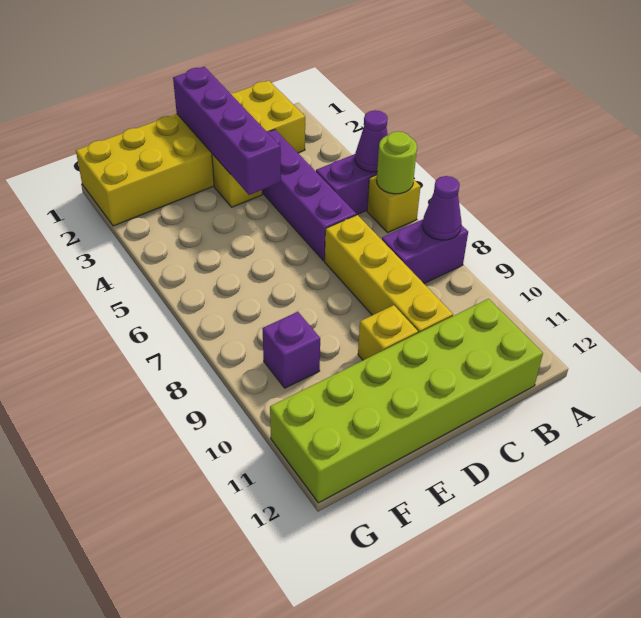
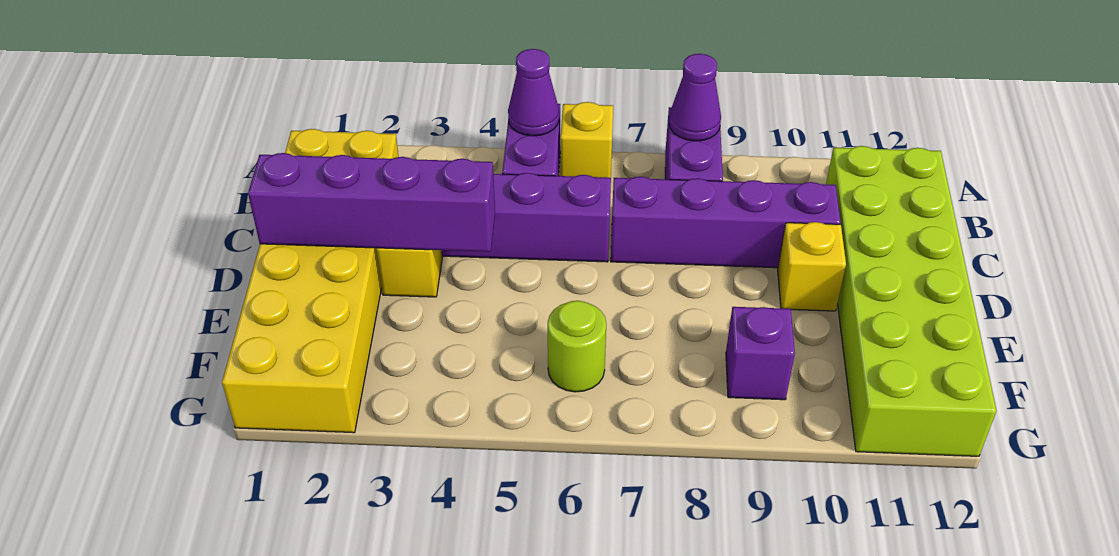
lime 1x1 round brick [377,131,417,194] -> lime 1x1 round brick moved to [548,301,606,392]
yellow 1x4 brick [325,215,453,333] -> purple 1x4 brick [611,177,841,268]

